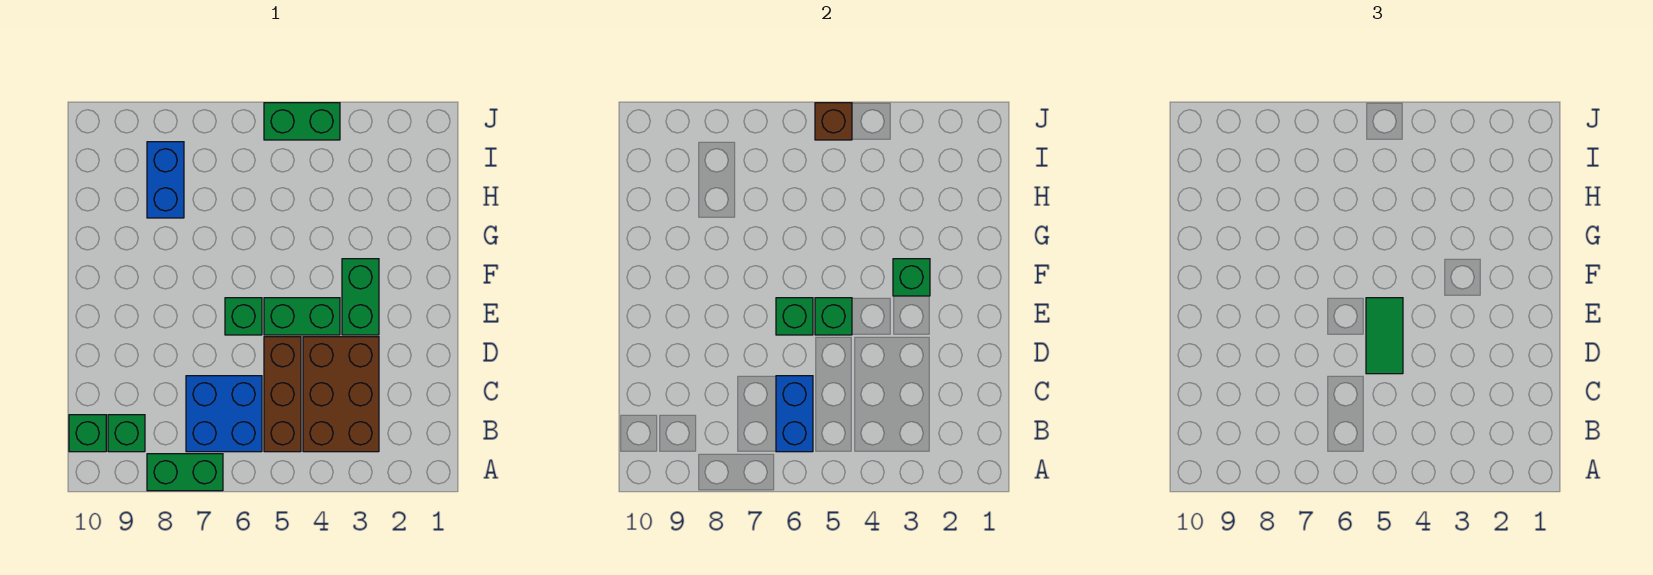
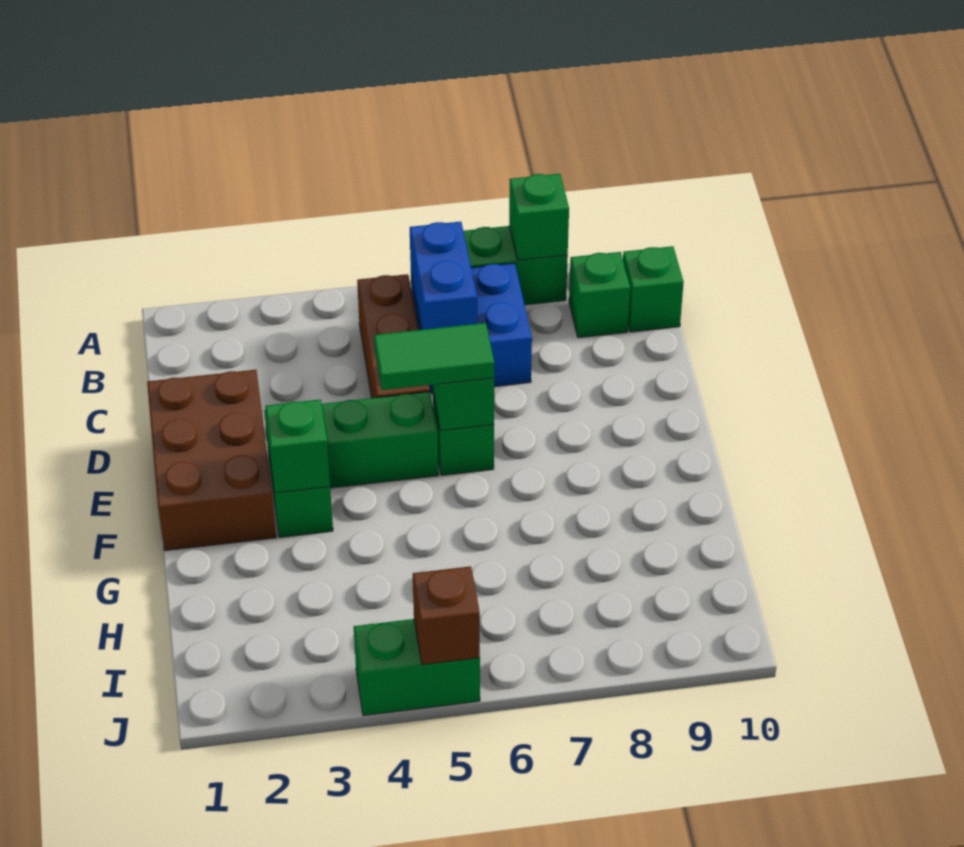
brown 2x3 brick [303,337,379,452] -> brown 2x3 brick moved to [147,370,276,551]
green 1x2 tile [1366,298,1403,374] -> green 1x2 tile turned to [374,323,494,390]
green 1x1 brick [815,298,852,335] -> green 1x1 brick moved to [509,174,569,260]
blue 1x2 brick [147,142,184,218] -> none

